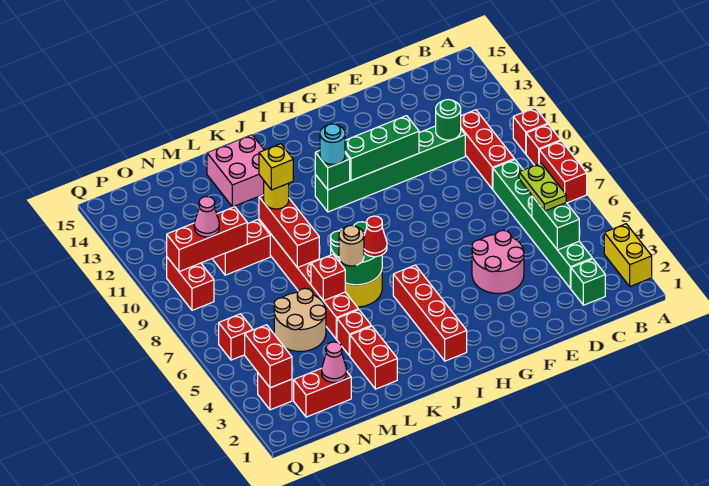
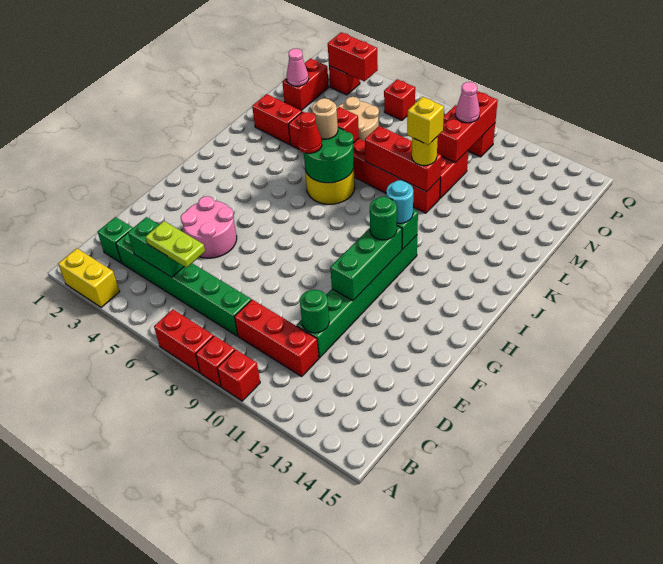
none -> green 1x1 round brick [370,197,397,240]
red 1x4 brick [393,265,467,361] -> none
pink 2x2 brick [207,135,264,207] -> none

